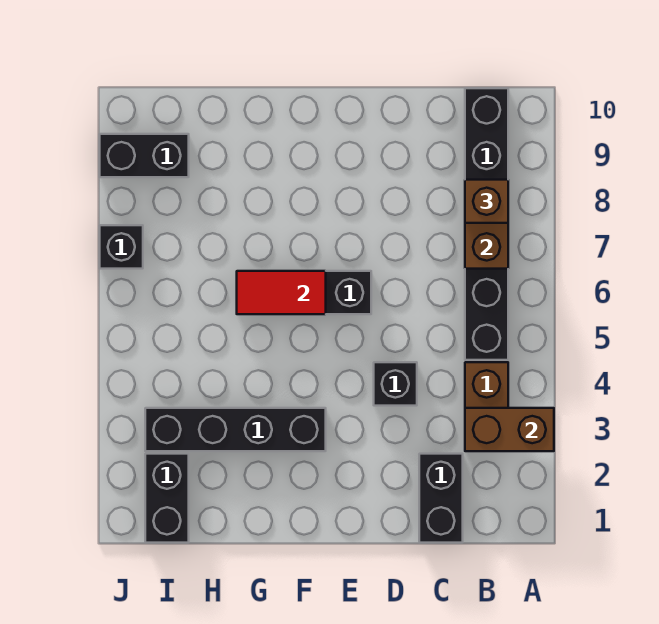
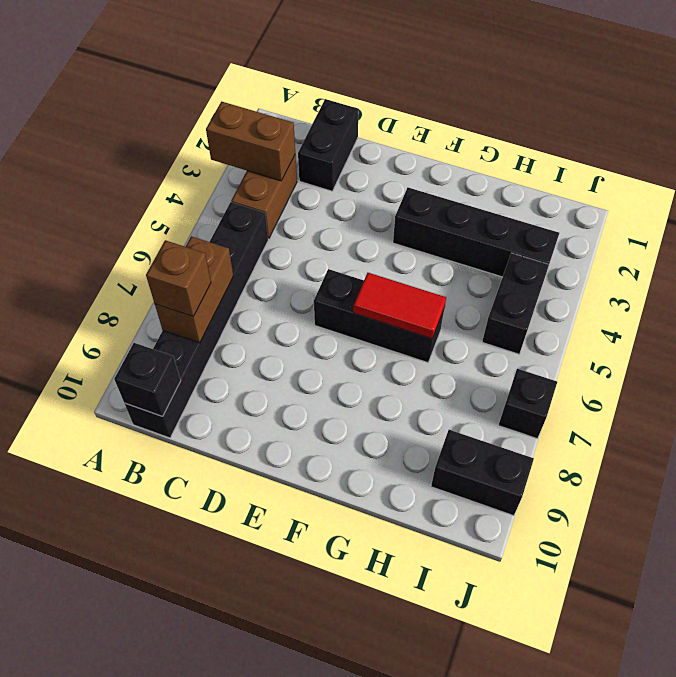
black 1x1 brick [374,362,417,406] -> black 1x1 brick moved to [114,343,181,416]
black 1x2 brick [145,454,189,543] -> black 1x2 brick moved to [482,253,549,354]

